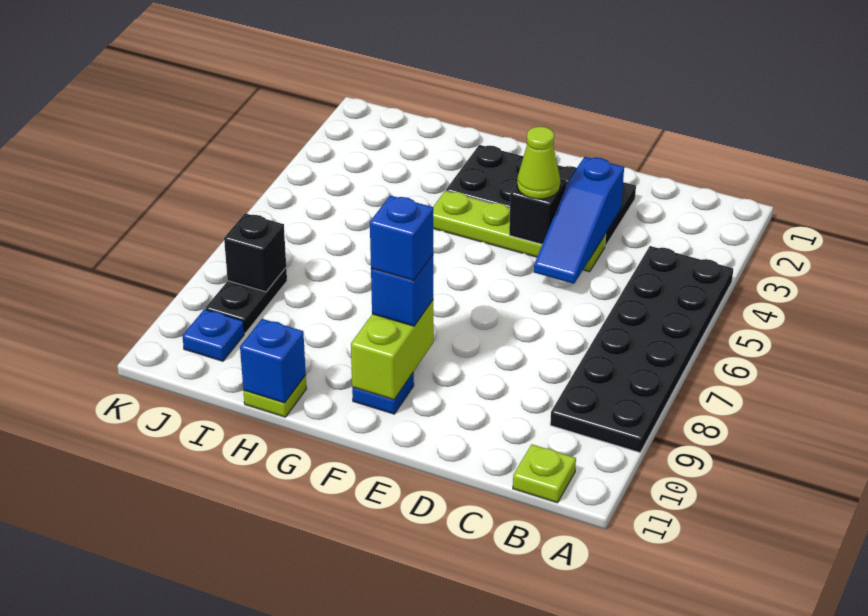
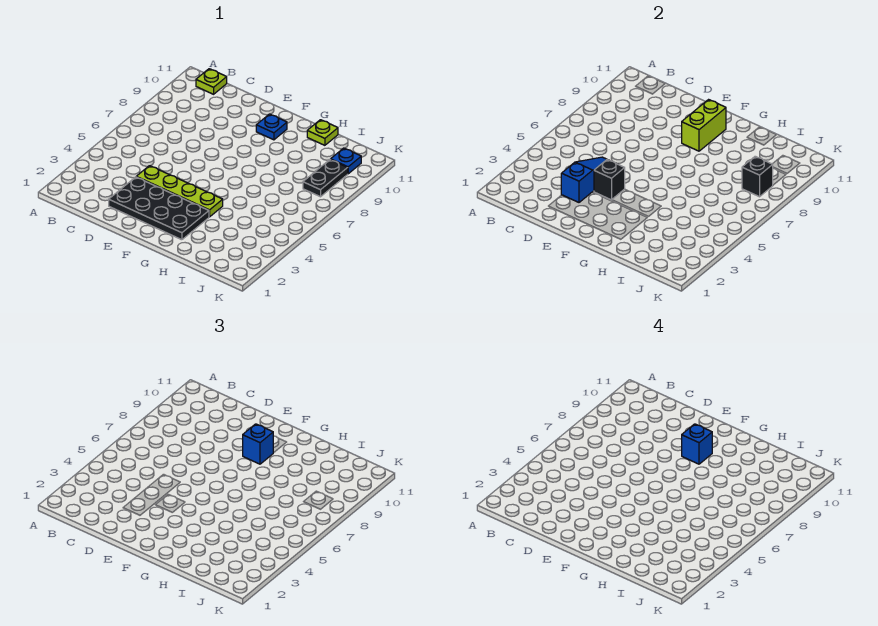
black 2x6 plate [550,246,733,452] -> none
lime 1x1 cone [517,127,560,199] -> none
blue 1x1 brick [240,319,306,403] -> none

